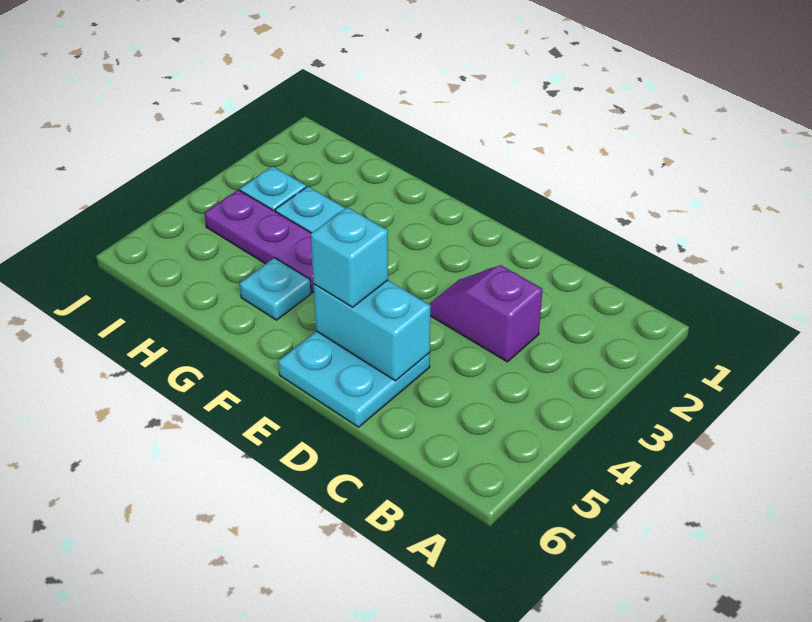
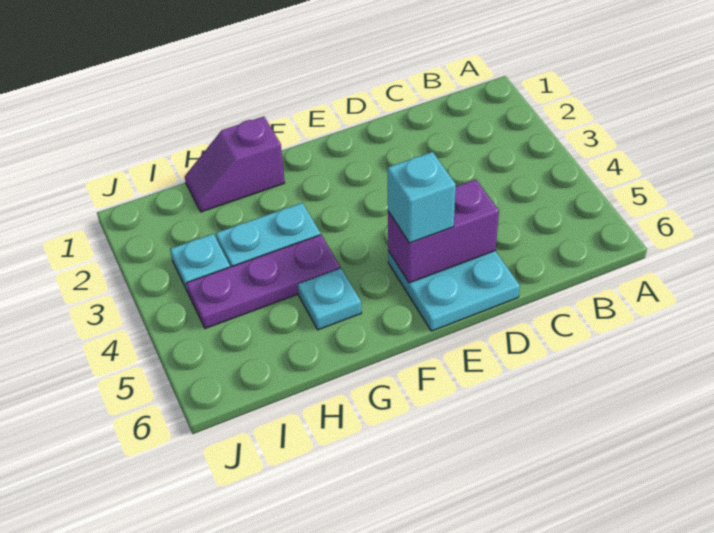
purple 1x2 slope [429,265,543,362] -> purple 1x2 slope moved to [185,117,285,212]
cyan 1x2 brick [314,280,431,381] -> purple 1x2 brick [388,179,499,283]

